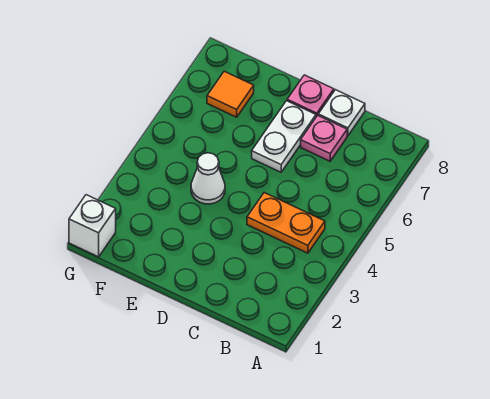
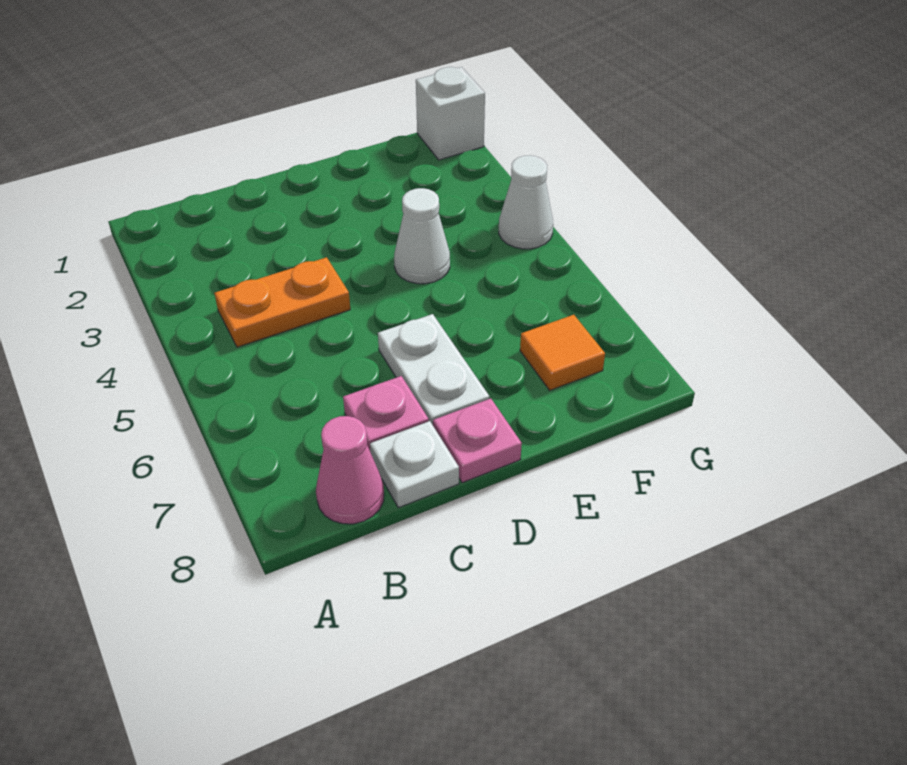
none -> pink 1x1 cone [316,416,384,524]
none -> white 1x1 cone [499,156,553,249]

